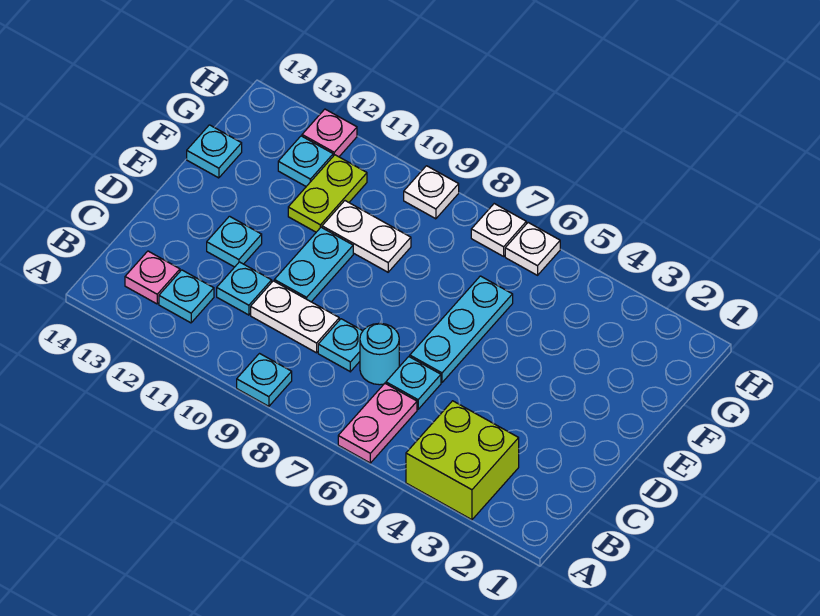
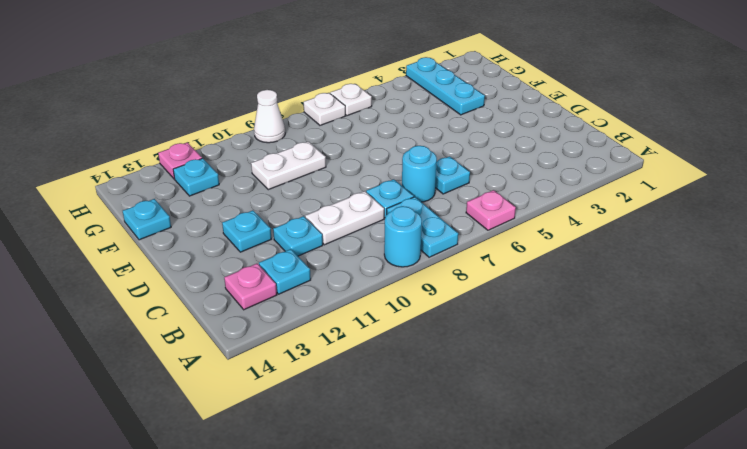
lime 2x2 brick [406,401,519,520] -> none
pink 1x2 plate [338,384,417,463] -> pink 1x1 plate [466,190,516,230]
cyan 1x1 plate [237,354,292,406] -> cyan 1x1 round brick [384,206,422,267]
cyan 1x3 plate [410,276,513,383] -> cyan 1x3 plate moved to [406,57,485,115]
cyan 1x2 plate [274,227,353,302] -> cyan 1x2 plate moved to [387,197,458,257]
lime 1x2 plate [288,155,367,232] -> none
white 1x1 plate [404,166,459,219] -> white 1x1 cone [254,90,285,143]

